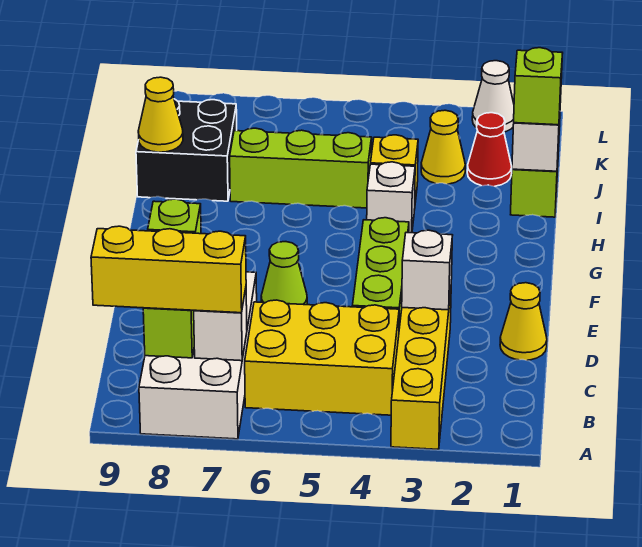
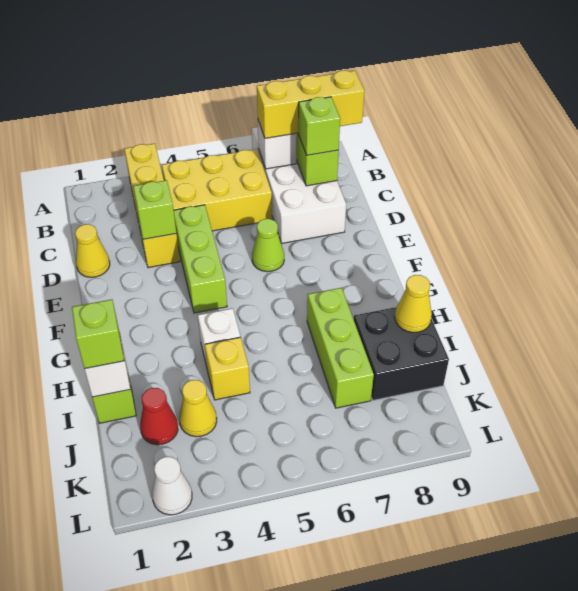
white 1x1 brick [402,230,453,310] -> lime 1x1 brick [133,180,176,239]
lime 1x3 brick [230,128,372,208] -> lime 1x3 brick turned to [307,288,374,408]

